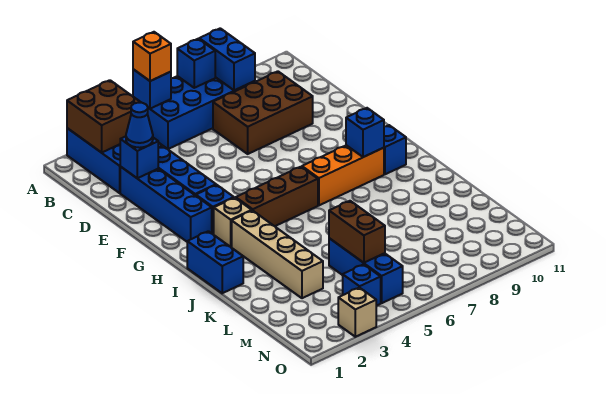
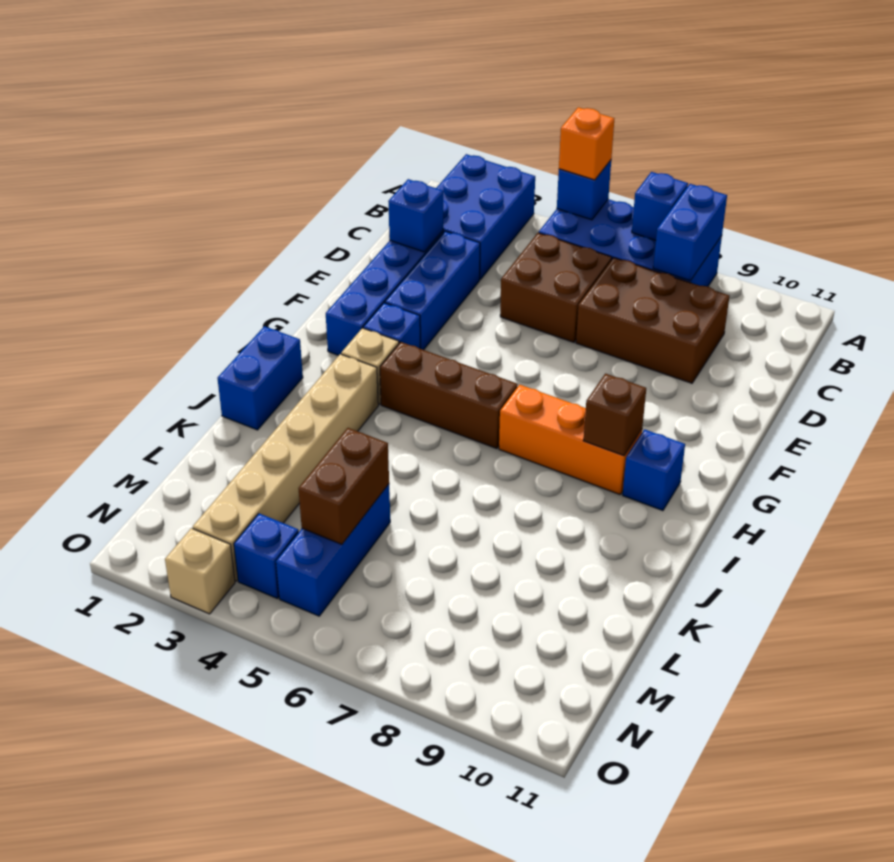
brown 2x2 brick [67,80,141,153] -> brown 2x2 brick moved to [500,233,612,342]
blue 1x1 cone [126,103,153,148] -> none
blue 1x1 brick [346,108,384,157] -> brown 1x1 brick [583,374,646,456]
tan 1x4 brick [232,210,323,298] -> tan 1x6 brick [193,354,378,581]

